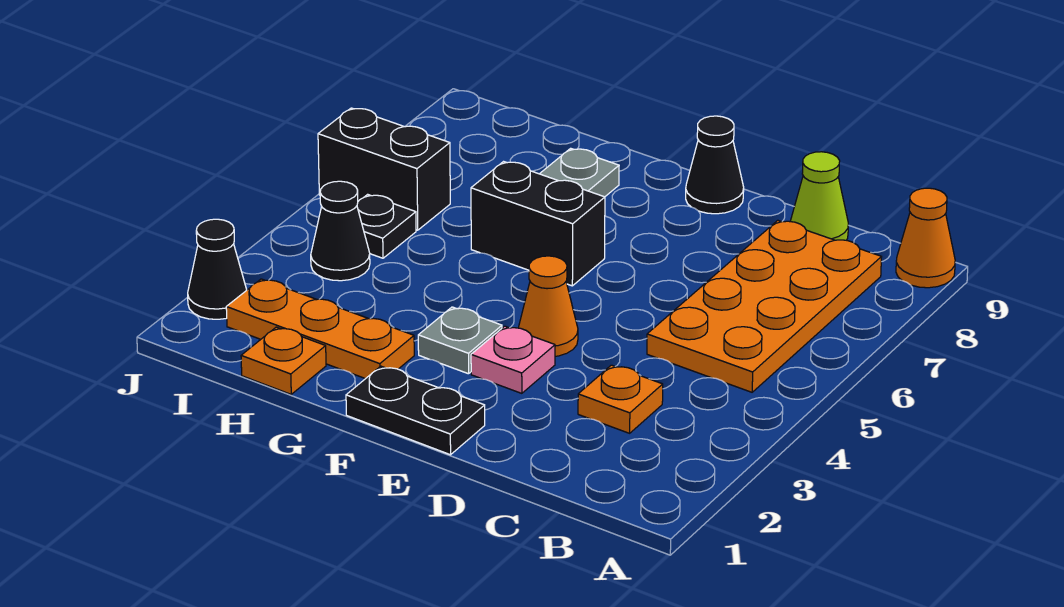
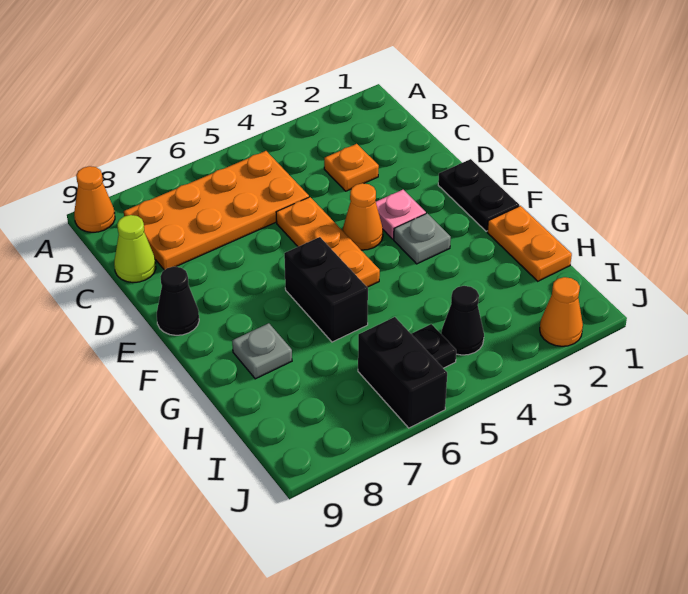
orange 1x3 plate [226,279,414,379] -> orange 1x3 plate moved to [276,197,380,287]
orange 1x1 plate [241,327,326,394] -> orange 1x2 plate [487,206,572,281]
black 1x1 cone [188,219,247,319] -> orange 1x1 cone [540,277,583,346]

